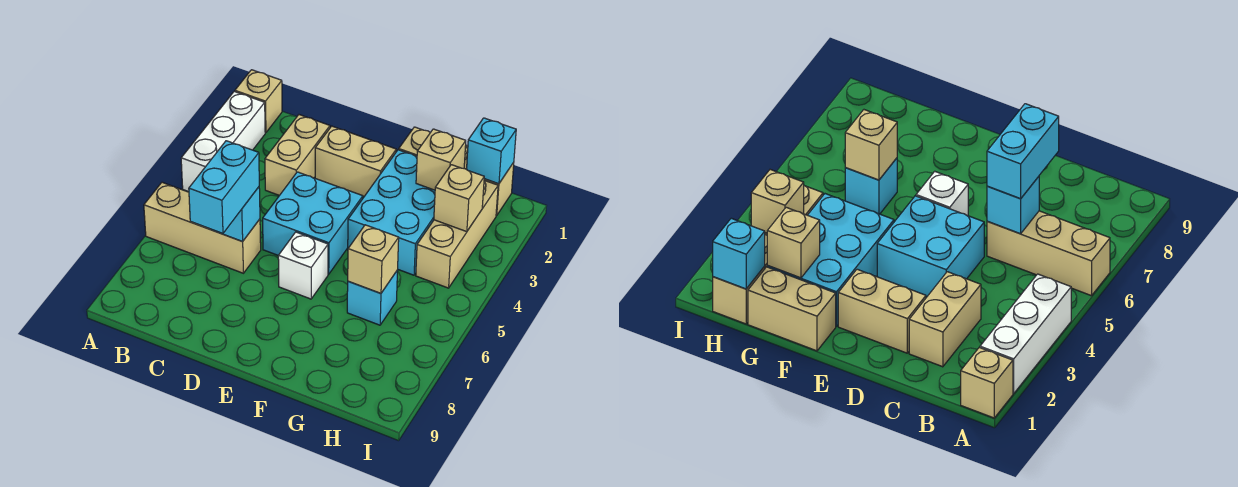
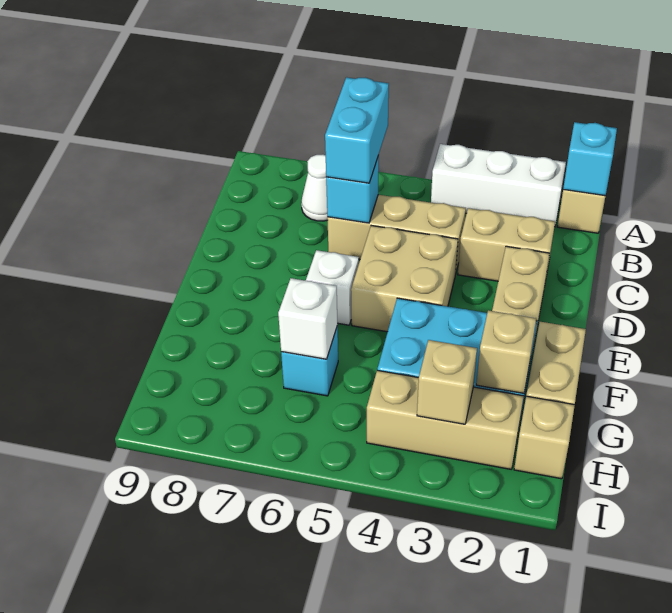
tan 1x3 brick [144,182,261,273] -> tan 1x3 brick turned to [327,195,466,271]
none -> white 1x1 cone [301,154,328,221]
cyan 1x2 brick [189,141,259,233] -> cyan 1x2 brick turned to [325,77,389,183]
cyan 2x2 brick [263,172,363,274] -> tan 2x2 brick [351,226,458,332]
tan 1x1 brick [348,225,399,293] -> white 1x1 brick [278,278,338,359]
cyan 1x1 brick [467,118,516,184] -> cyan 1x1 brick moved to [563,122,617,196]

